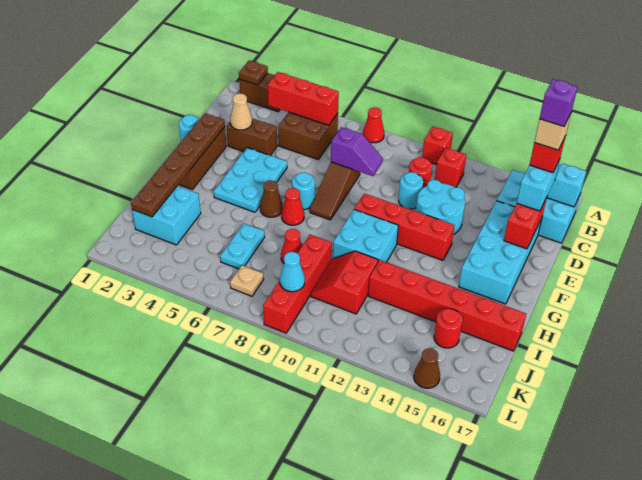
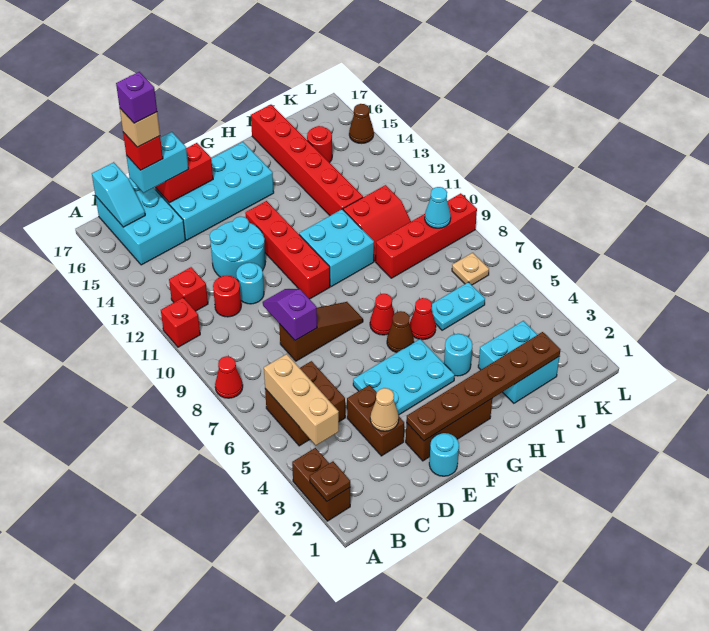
red 1x3 brick [268,72,339,125] -> tan 1x3 brick [264,354,339,445]
cyan 1x1 round brick [292,173,315,209] -> cyan 1x1 round brick moved to [444,334,473,376]
red 1x1 cone [281,229,302,263] -> red 1x1 cone moved to [410,298,436,340]

